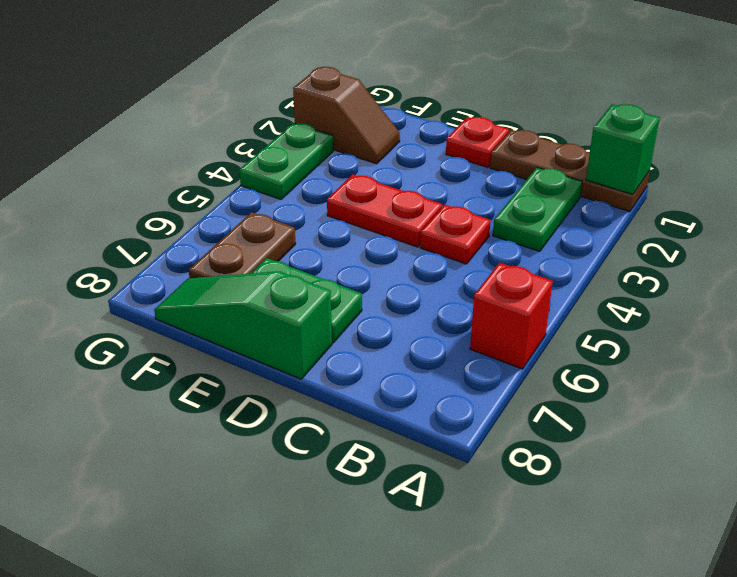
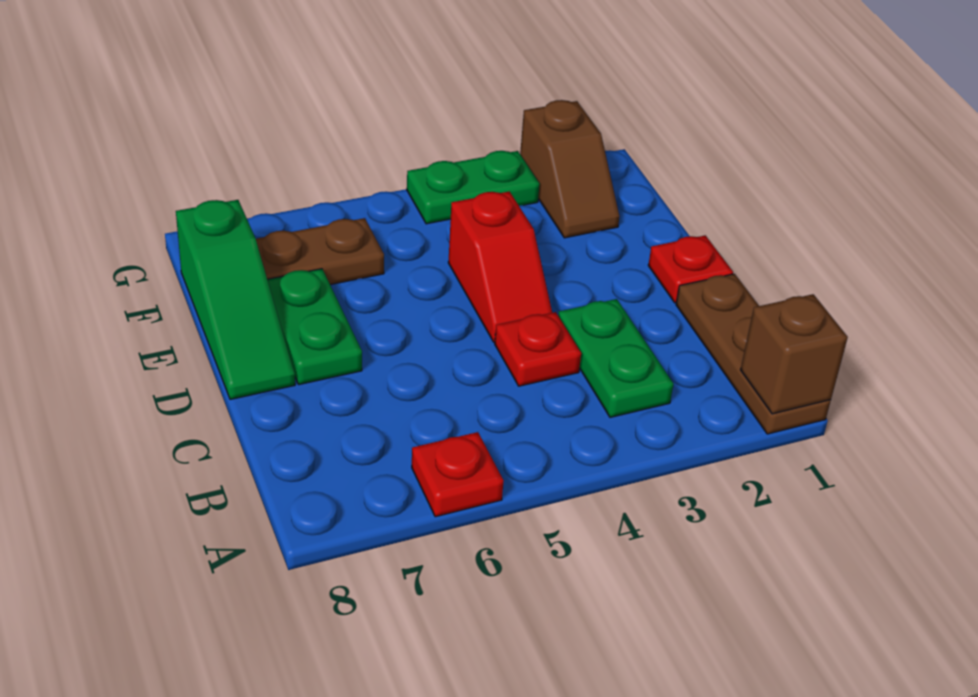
green 1x1 brick [586,104,660,194] -> brown 1x1 brick [741,294,848,414]
red 1x1 brick [470,263,553,369] -> red 1x1 plate [412,432,504,517]
green 1x2 plate [493,168,582,251] -> green 1x2 plate turned to [558,299,673,417]
red 1x2 plate [327,174,442,247] -> red 1x2 slope [448,191,552,342]
green 1x3 slope [154,271,332,379] -> green 1x3 slope turned to [176,200,295,399]

